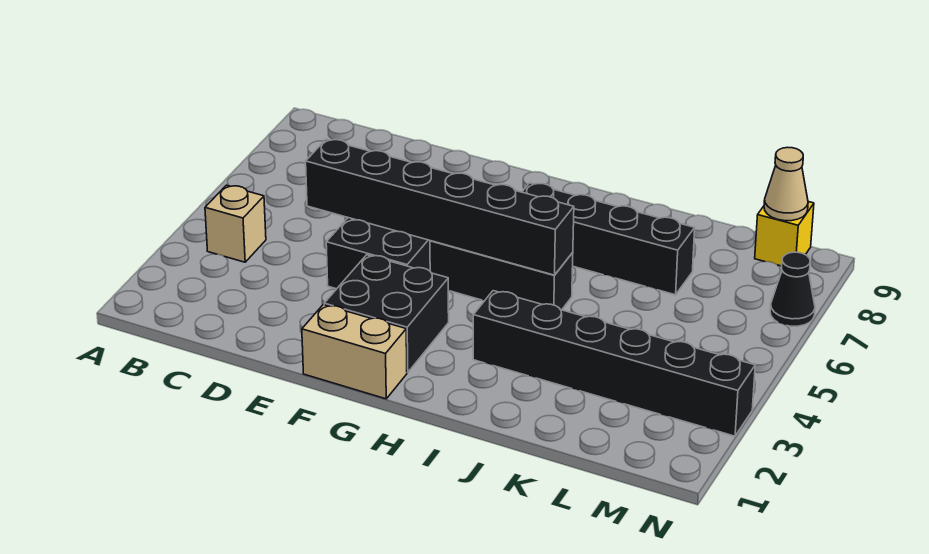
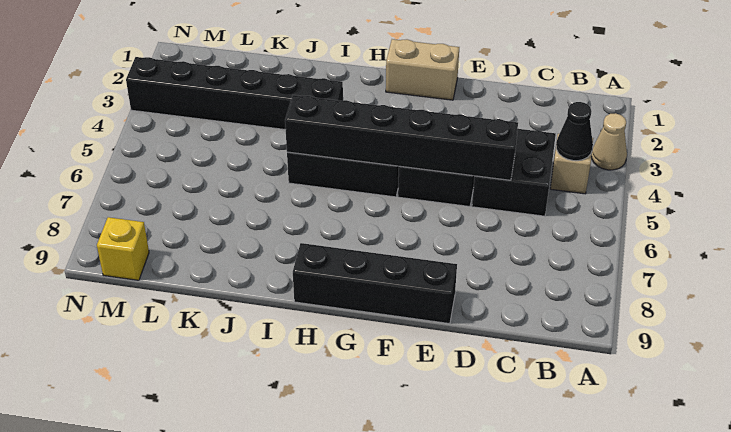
black 2x2 brick [324,255,449,373] -> black 2x2 brick moved to [472,129,556,216]
black 1x4 brick [522,183,695,295] -> black 1x4 brick moved to [293,243,457,324]
tan 1x1 cone [764,147,808,221] -> tan 1x1 cone moved to [591,113,627,170]
black 1x1 cone [770,252,815,326] -> black 1x1 cone moved to [556,102,593,161]

